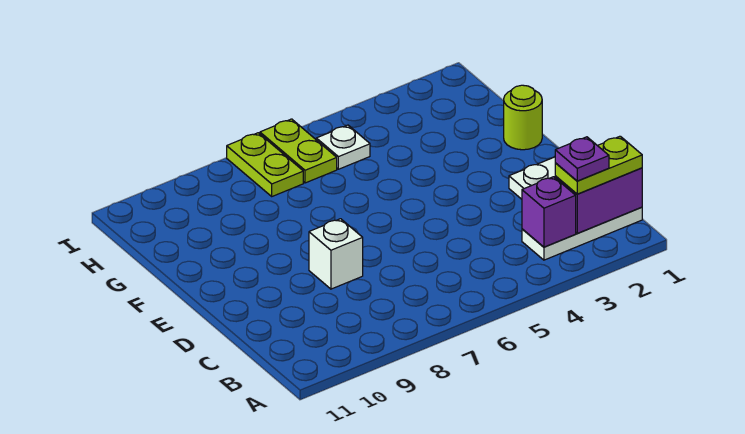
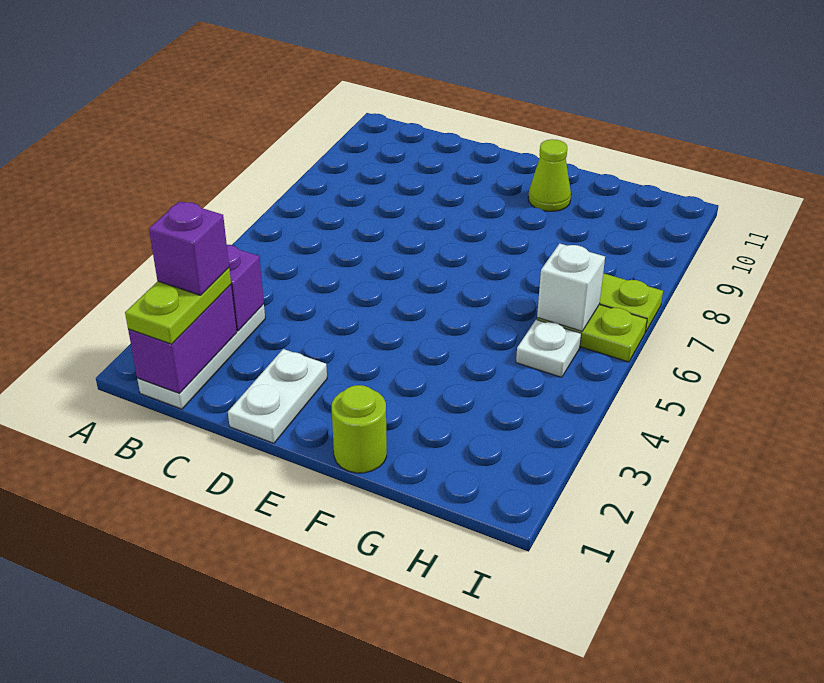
purple 1x1 plate [555,137,609,181] -> purple 1x1 brick [149,201,229,295]
white 1x1 brick [309,219,363,289] -> white 1x1 brick moved to [537,243,605,331]
none -> lime 1x1 cone [528,139,571,211]

